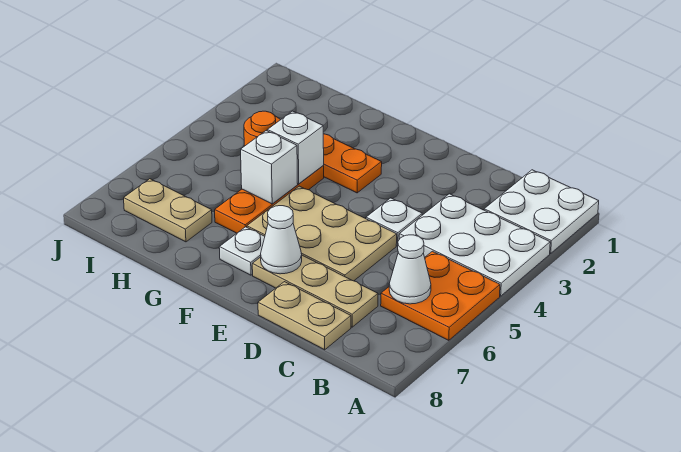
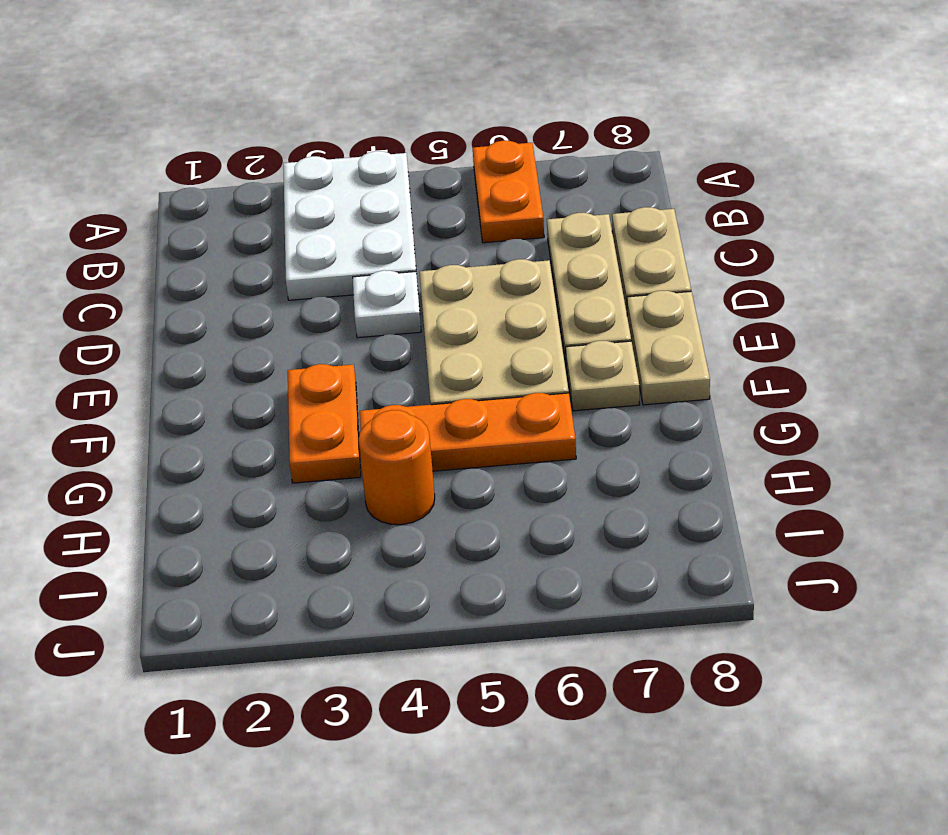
white 2x2 plate [484,170,599,253] -> none
orange 2x2 plate [381,251,500,340] -> orange 1x2 plate [473,141,544,243]
white 1x1 cone [389,235,431,304] -> none
white 1x1 cone [261,206,302,274] -> none
white 1x1 plate [219,227,265,275] -> tan 1x1 plate [566,341,640,411]
white 1x1 brick [267,111,324,184] -> none
white 1x1 brick [241,131,298,204] -> none
tan 1x2 plate [124,179,212,242] -> tan 1x2 plate moved to [627,291,710,405]

